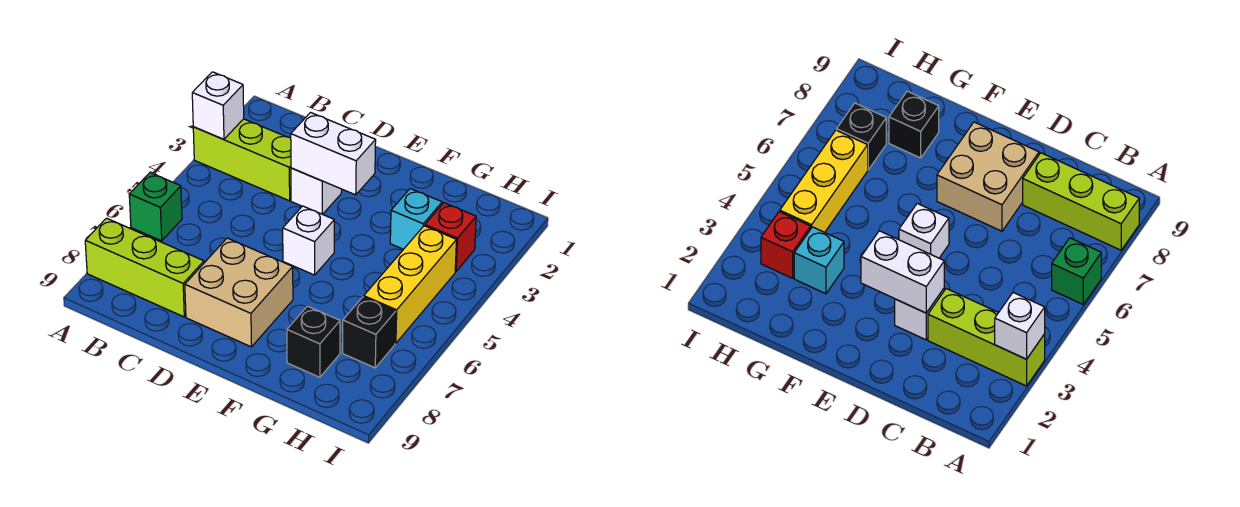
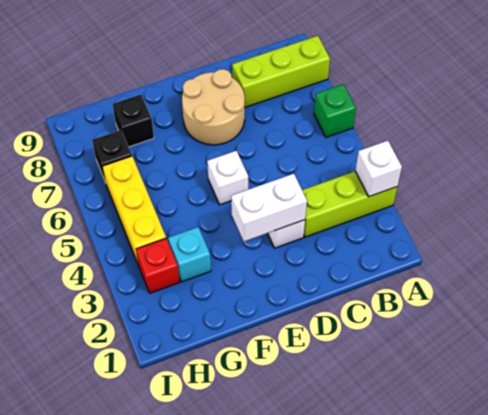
tan 2x2 brick [185,238,293,347] -> tan 2x2 round brick [182,69,245,145]

